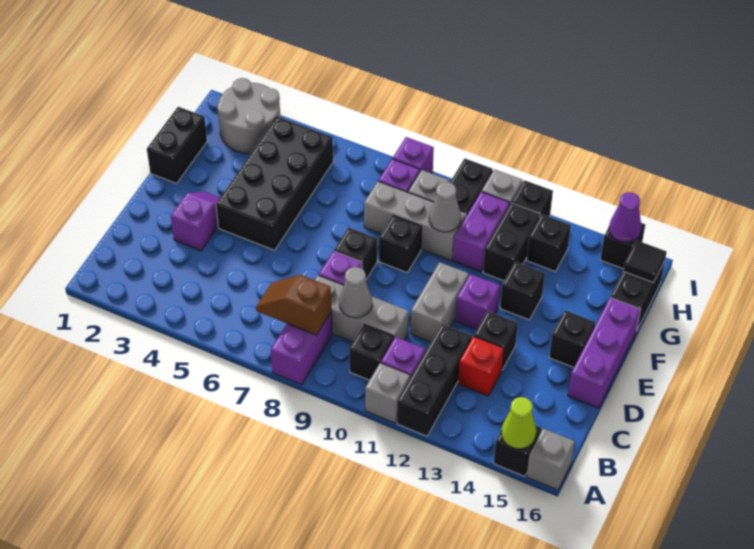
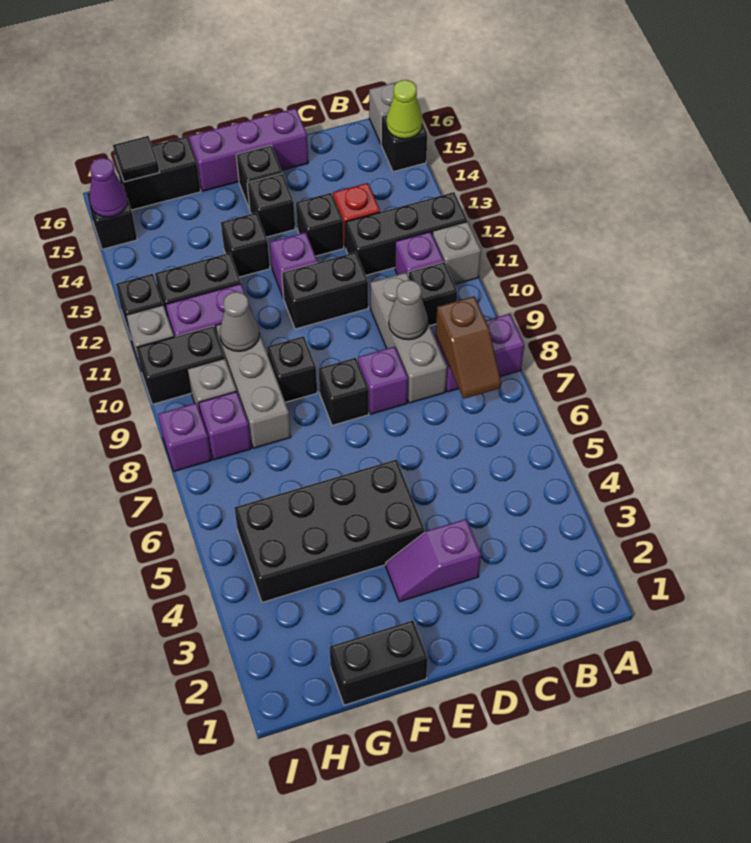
grey 1x2 brick [410,262,469,342] -> black 1x2 brick [282,252,368,329]
grey 2x2 round brick [217,78,280,153] -> none
black 1x1 brick [527,214,571,272] -> black 1x1 brick moved to [247,174,295,237]

